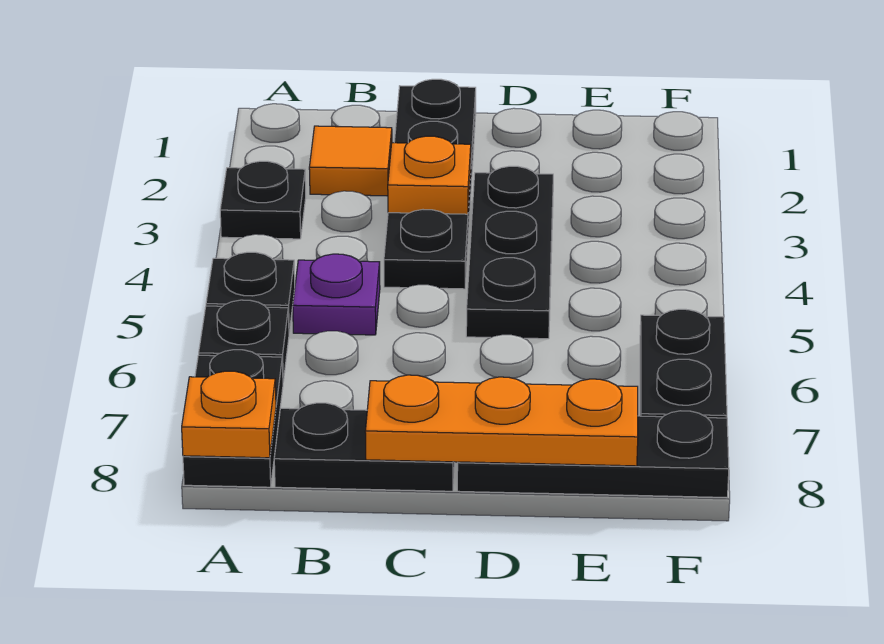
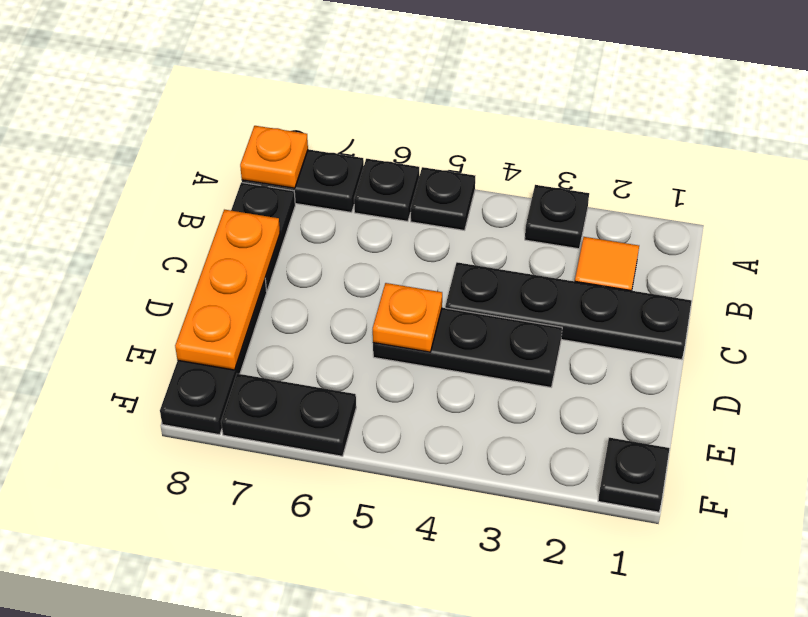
purple 1x1 plate [293,254,380,335] -> none
orange 1x1 plate [388,136,471,214] -> orange 1x1 plate moved to [373,283,442,352]
none -> black 1x1 plate [598,438,670,512]

